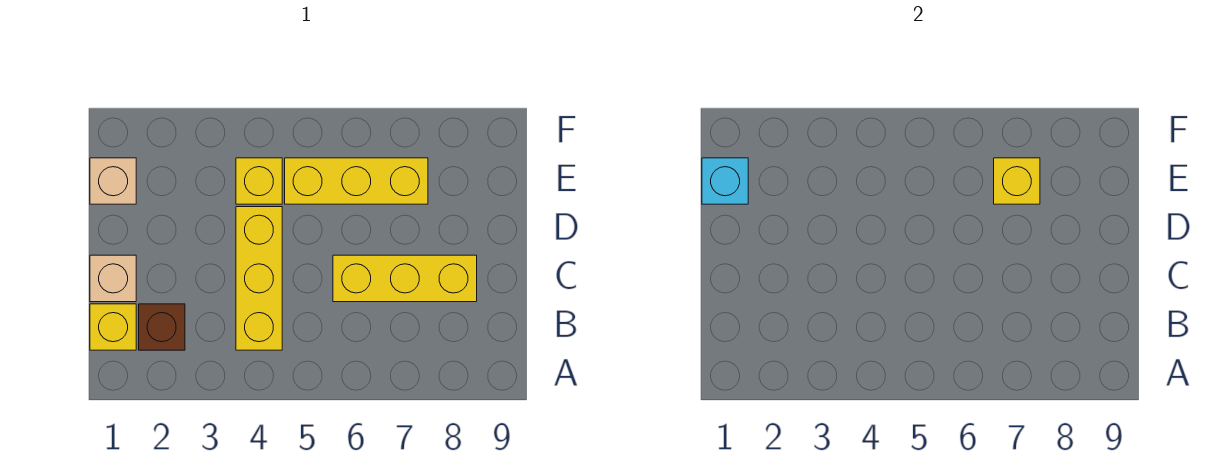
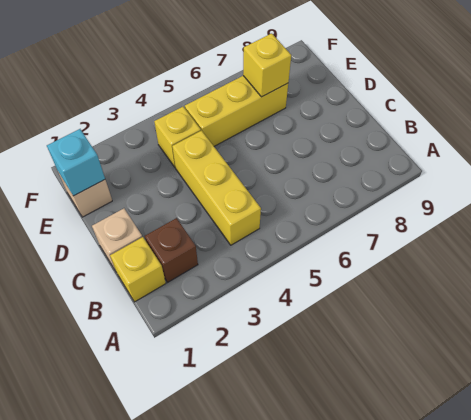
yellow 1x3 brick [333,255,477,302] -> none

